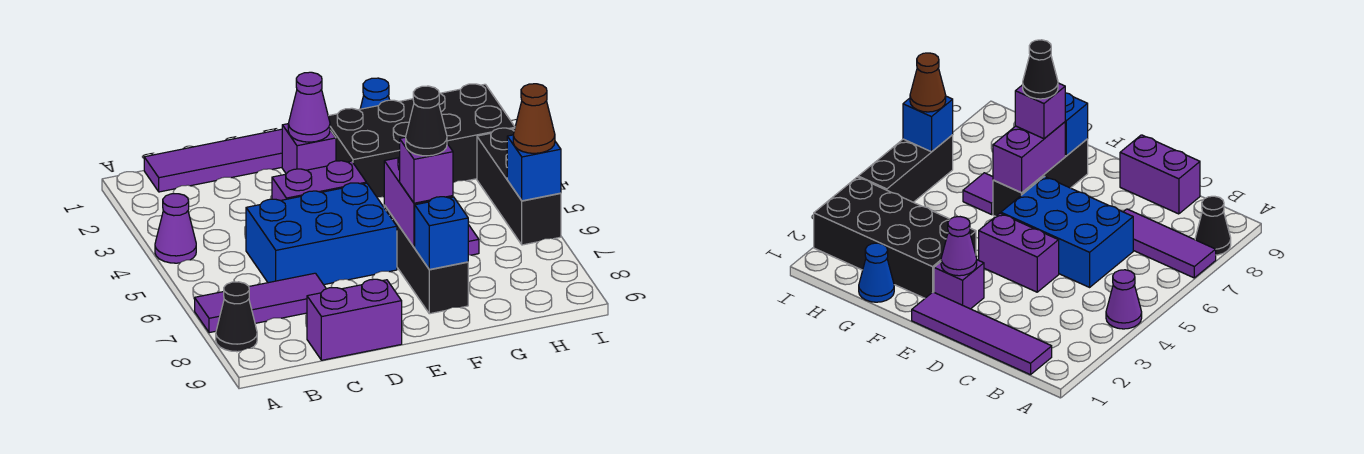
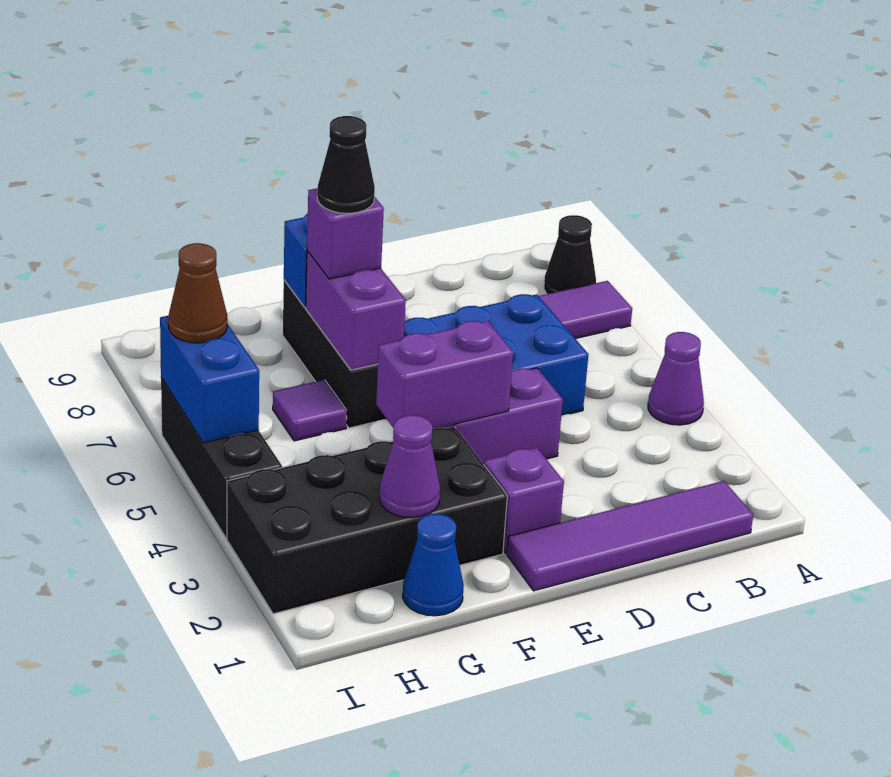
purple 1x2 brick [307,279,402,360] -> purple 1x2 brick moved to [376,321,513,429]
purple 1x1 cone [288,72,330,142] -> purple 1x1 cone moved to [379,415,440,518]
blue 1x1 brick [507,135,561,201] -> blue 1x2 brick [160,316,259,443]

